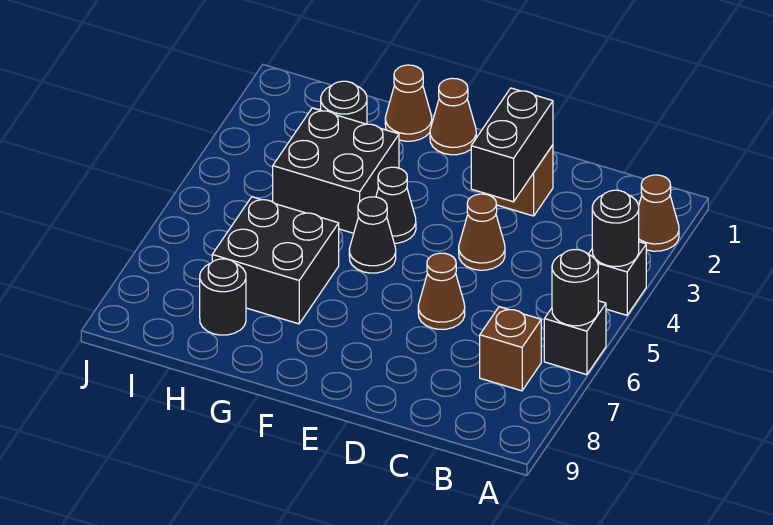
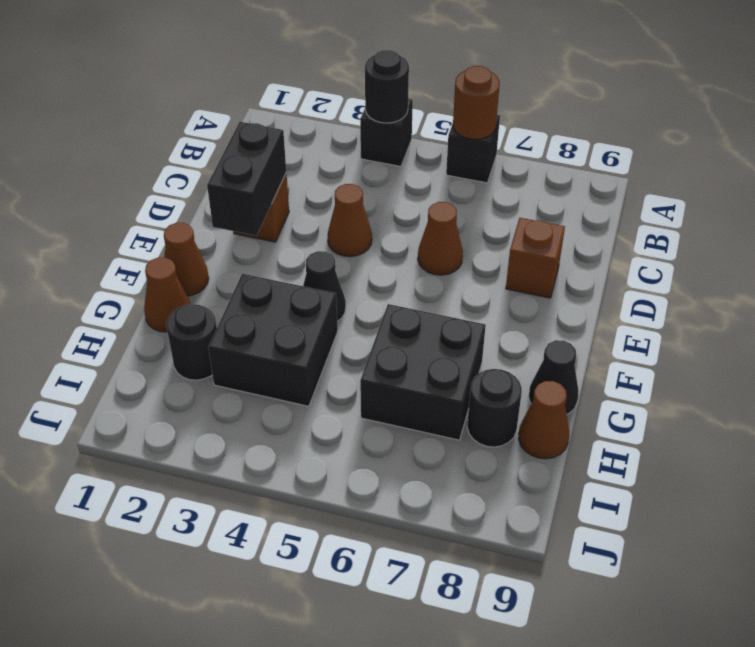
brown 1x1 cone [639,175,679,251] -> brown 1x1 cone moved to [518,381,569,459]
black 1x1 round brick [552,250,598,326] -> brown 1x1 round brick [453,66,500,140]
brown 1x1 brick [480,307,541,391] -> brown 1x1 brick moved to [506,218,565,298]
black 1x2 brick [471,88,553,202] -> black 1x2 brick turned to [207,122,286,236]
black 1x1 cone [349,197,396,273] -> black 1x1 cone moved to [529,340,579,414]

